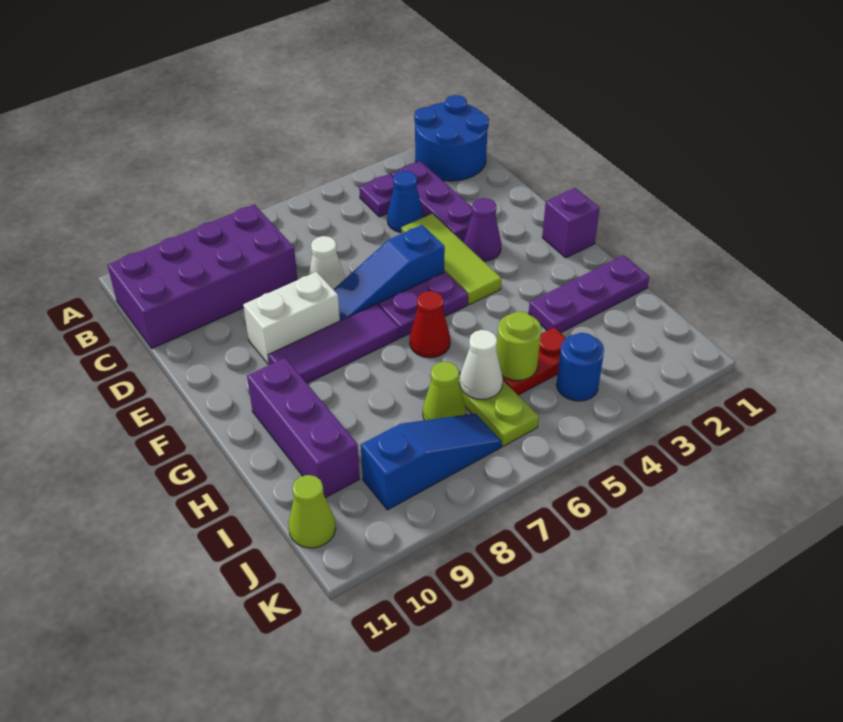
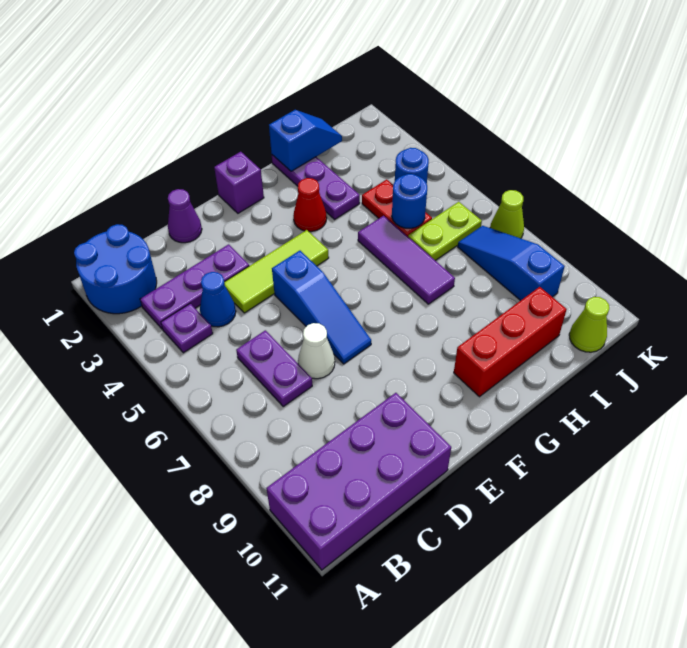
purple 2x4 brick [107,204,297,348] -> purple 2x4 brick turned to [266,393,451,570]
purple 1x1 cone [464,198,501,261] -> purple 1x1 cone moved to [168,189,202,243]
white 1x2 brick [243,272,340,365] -> none
purple 1x2 plate [378,272,468,338] -> purple 1x2 plate moved to [236,330,312,406]
purple 1x3 tile [268,304,399,383] -> purple 1x3 tile moved to [358,216,455,304]
red 1x1 cone [410,291,450,358] -> red 1x1 cone moved to [293,178,327,232]
purple 1x3 brick [247,358,360,498] -> red 1x3 brick [454,287,567,397]
none -> blue 1x2 slope [269,110,342,171]
lime 1x1 round brick [496,312,541,381] -> blue 1x1 round brick [392,174,427,228]
white 1x1 cone [460,330,503,399] -> none
lime 1x1 cone [423,362,466,420] -> lime 1x1 cone moved to [490,190,524,238]

